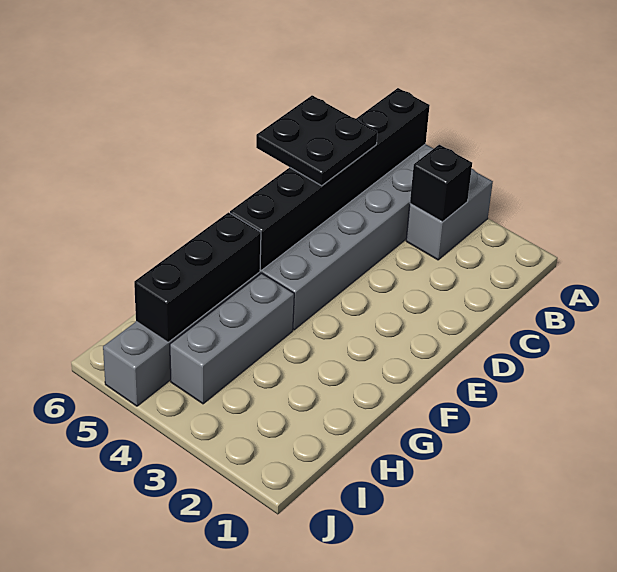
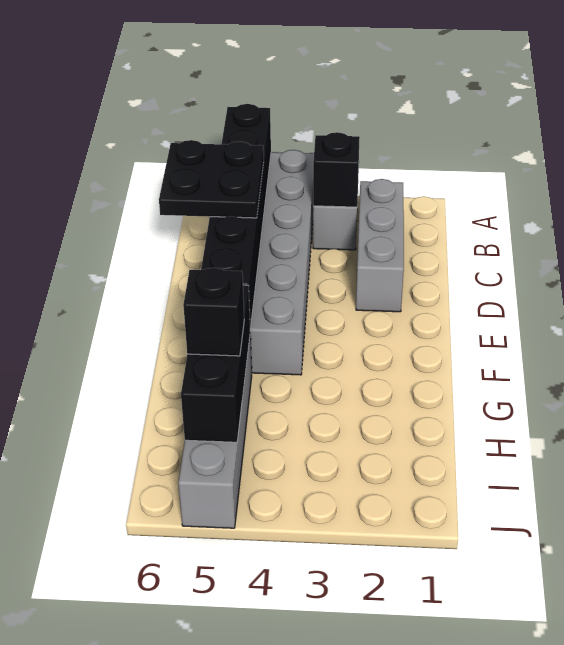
grey 1x3 brick [170,273,294,404] -> grey 1x3 brick moved to [356,179,404,312]
none -> black 1x1 brick [183,268,244,356]

